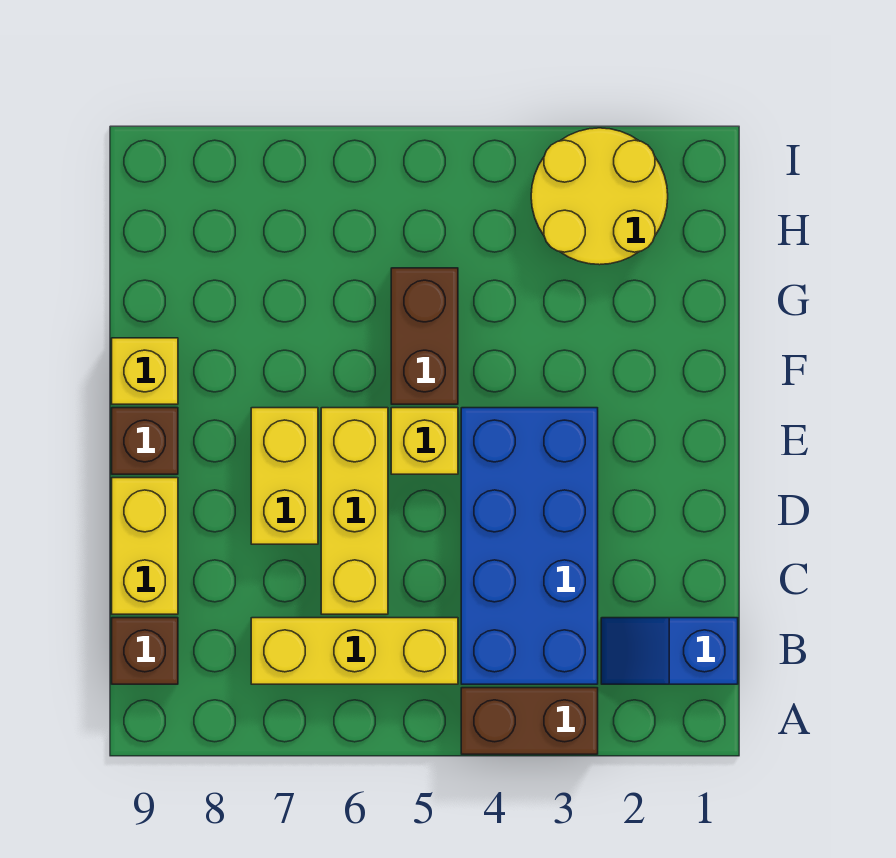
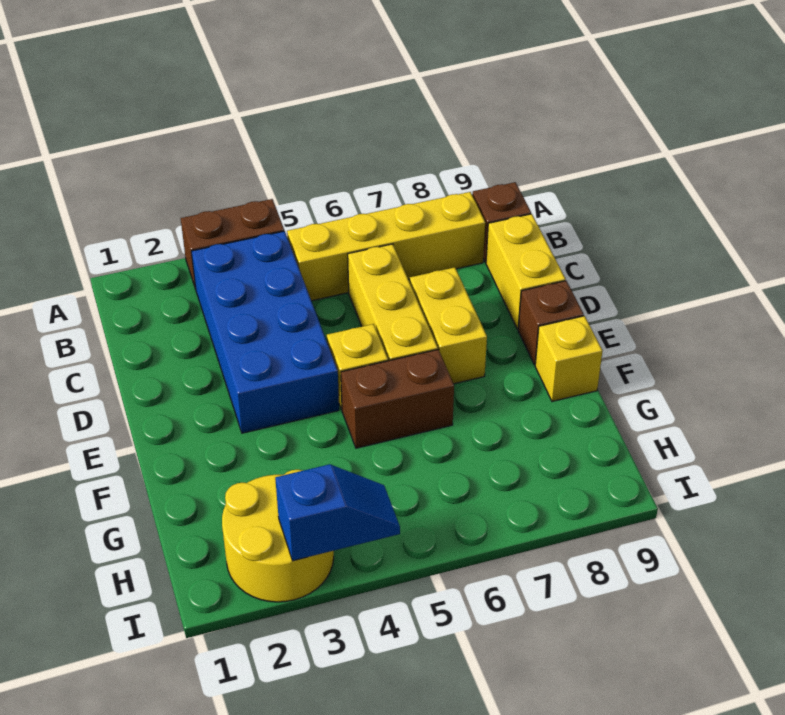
blue 1x2 slope [601,618,738,684] -> blue 1x2 slope moved to [275,464,400,561]
yellow 1x3 brick [251,618,458,684] -> yellow 1x4 brick [287,192,485,301]
brown 1x2 brick [391,268,458,404] -> brown 1x2 brick turned to [341,350,454,448]

